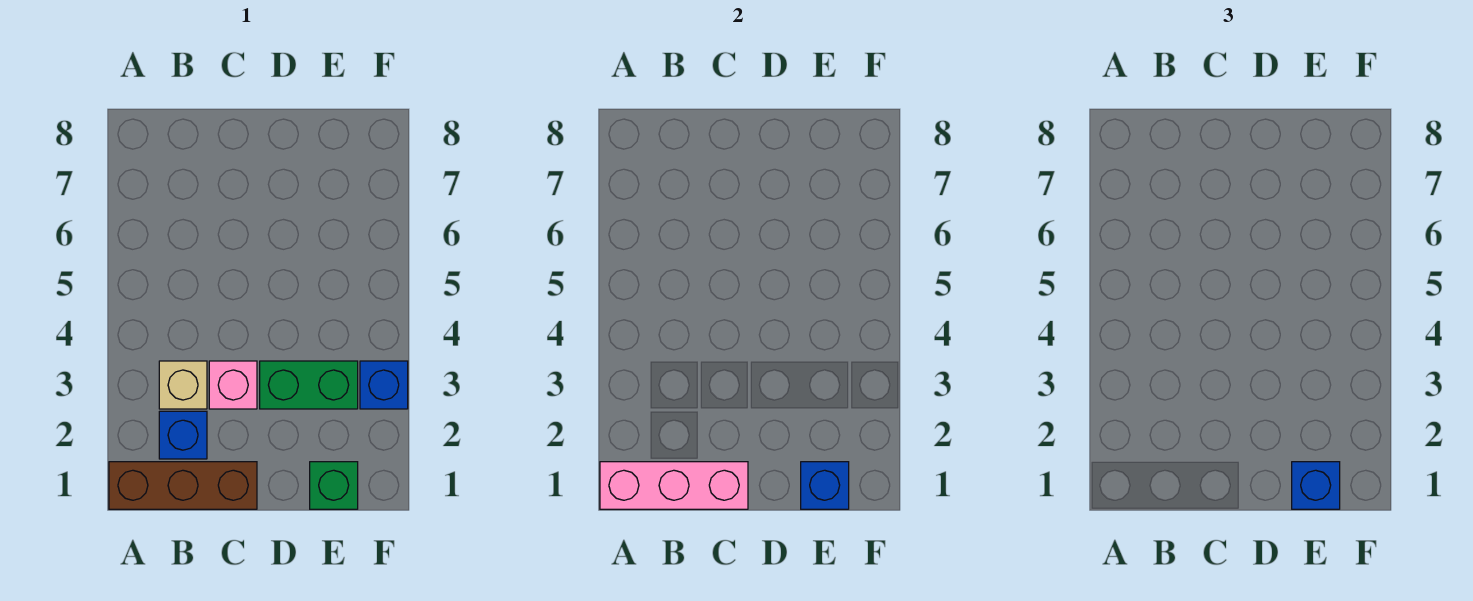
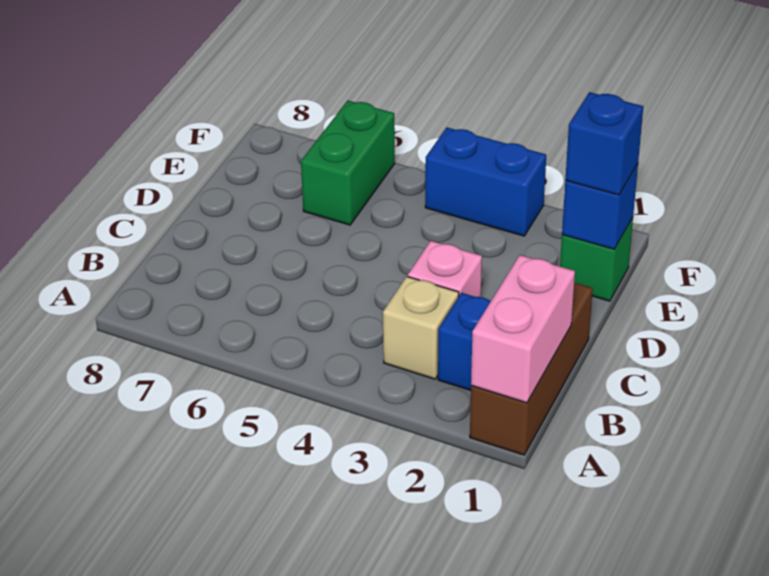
pink 1x3 brick [600,462,748,509] -> pink 1x2 brick [471,255,575,403]
green 1x2 brick [260,361,358,409] -> green 1x2 brick moved to [301,101,395,225]
blue 1x1 brick [360,361,408,409] -> blue 1x2 brick [425,128,546,236]

